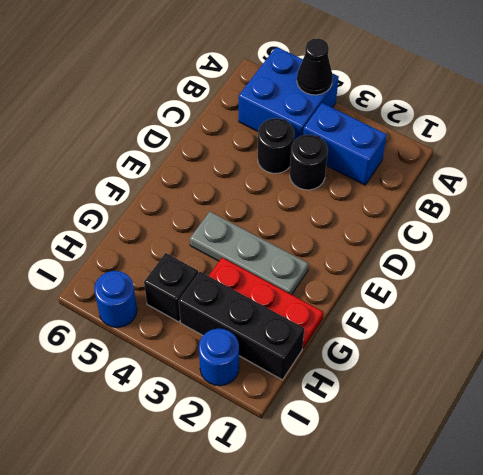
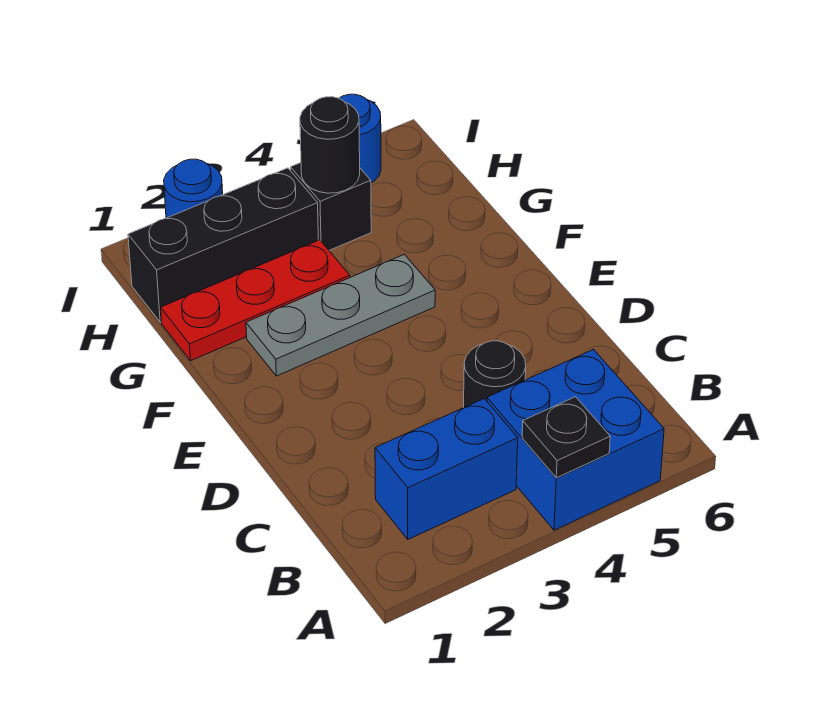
black 1x1 cone [297,38,333,95] -> black 1x1 plate [522,397,610,478]
black 1x1 round brick [290,135,328,190] -> black 1x1 round brick moved to [300,97,360,193]

